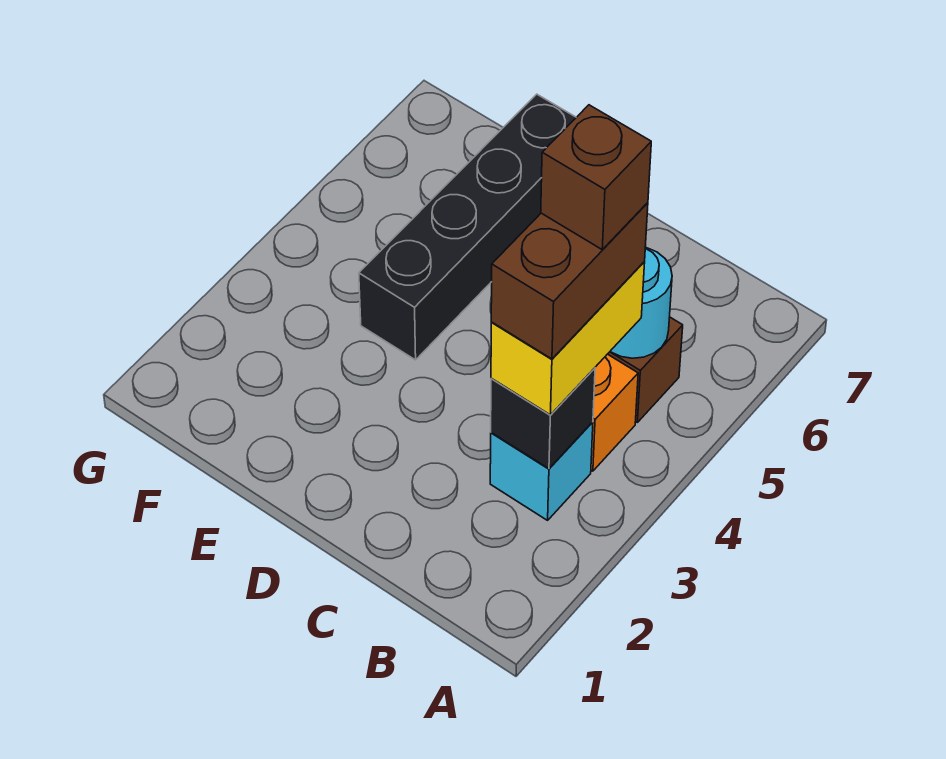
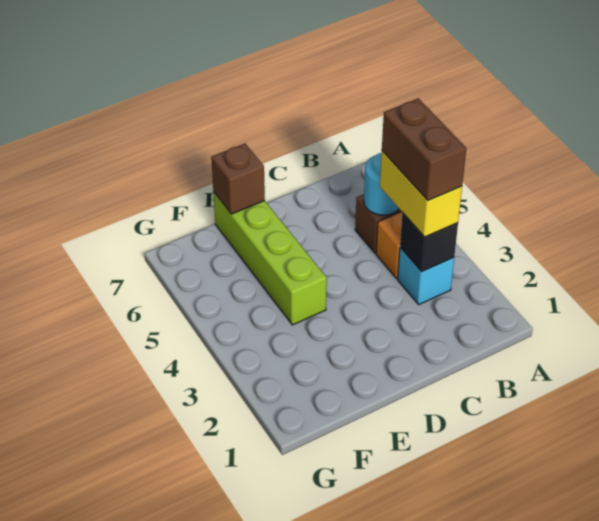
brown 1x1 brick [541,105,651,249] -> brown 1x1 brick moved to [211,144,265,214]
black 1x4 brick [359,94,576,360] -> lime 1x4 brick [213,192,327,325]

